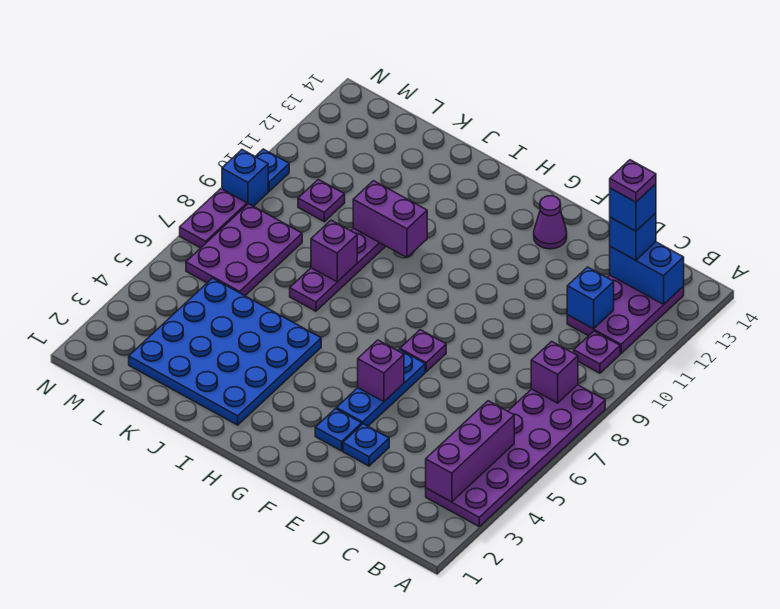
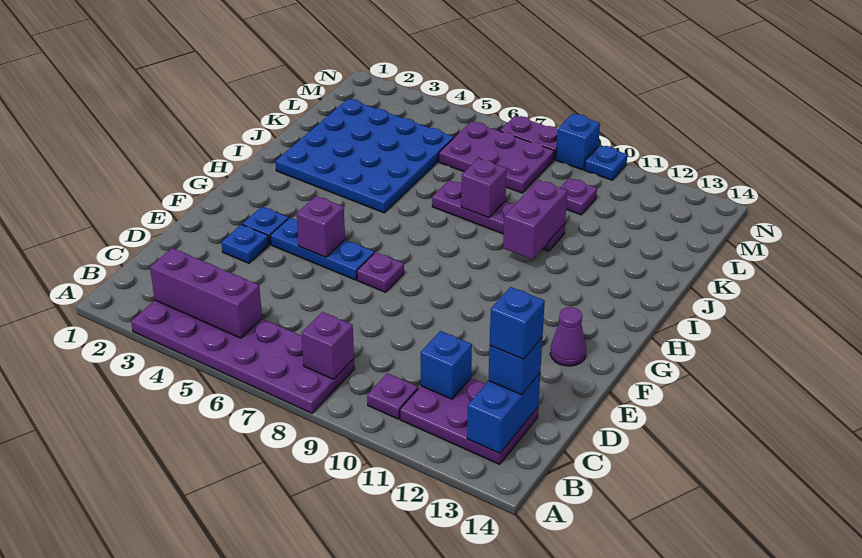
purple 1x1 plate [610,160,656,202] -> none

